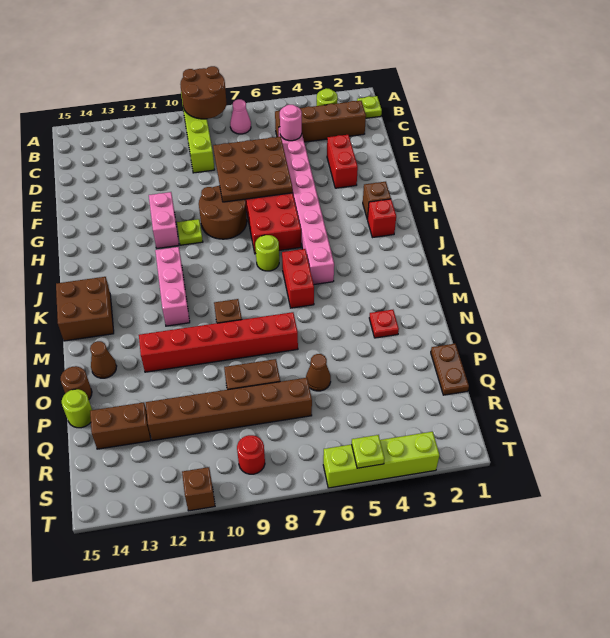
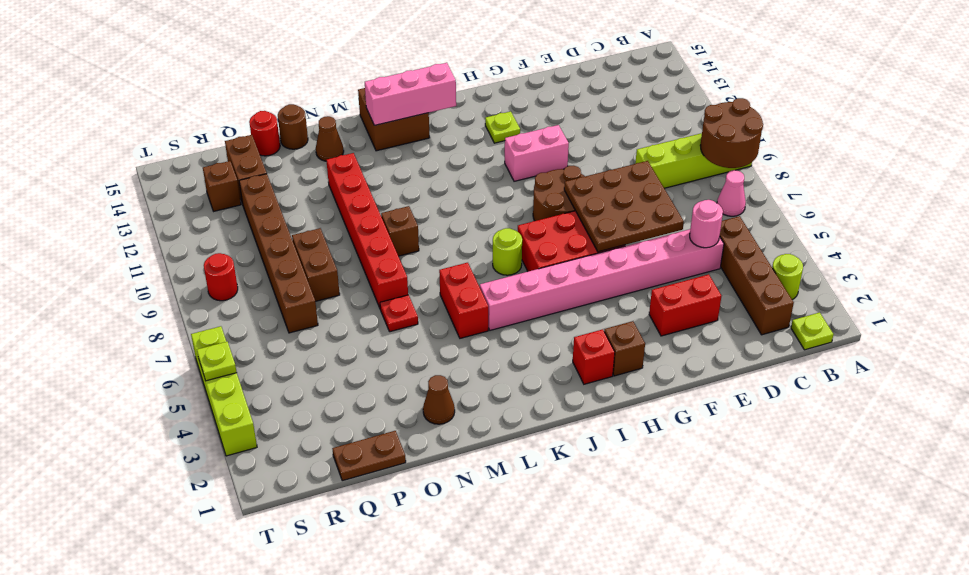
lime 1x1 plate [177,219,203,245] -> lime 1x1 plate moved to [485,111,520,143]
pink 1x3 brick [155,247,190,326] -> pink 1x3 brick moved to [365,63,456,125]
red 1x2 brick [282,249,314,308] -> red 1x2 brick turned to [439,263,488,338]
red 1x1 plate [369,310,399,338] -> red 1x1 plate moved to [380,295,418,332]
brown 1x1 cone [306,354,331,391] -> brown 1x1 cone moved to [423,375,455,424]
lime 1x1 round brick [62,389,92,428] -> red 1x1 round brick [249,111,280,156]
brown 1x1 brick [182,467,215,511] -> brown 1x1 brick moved to [203,161,241,211]

